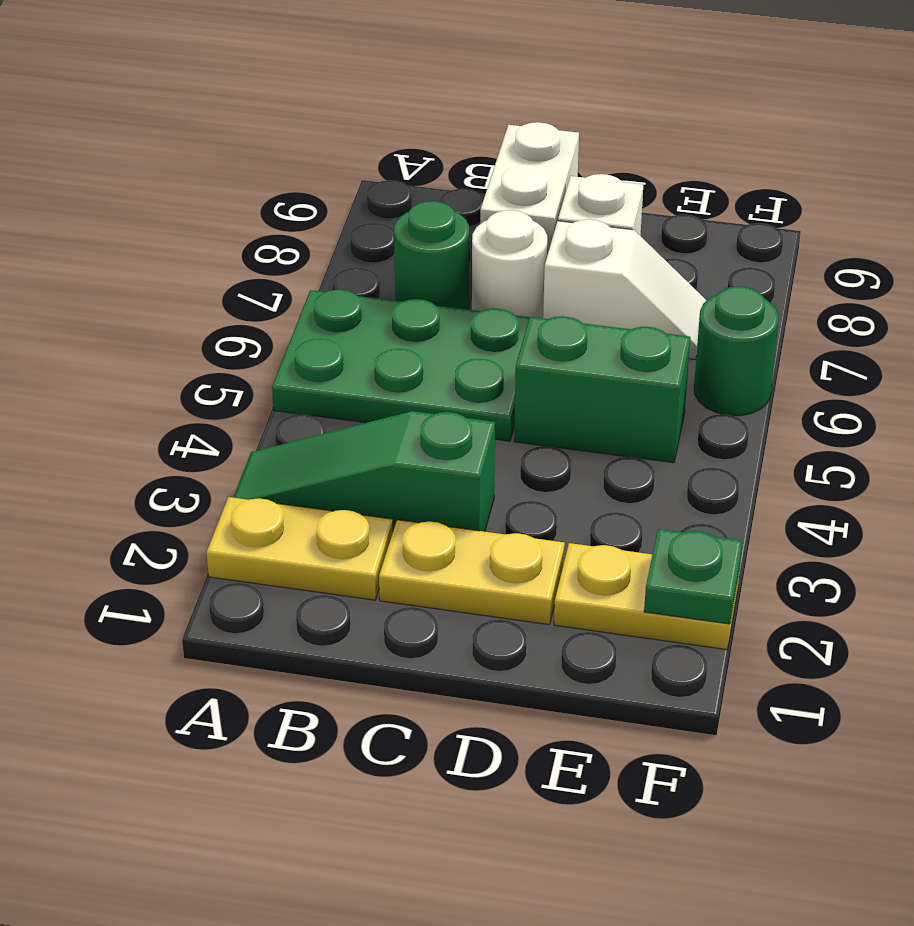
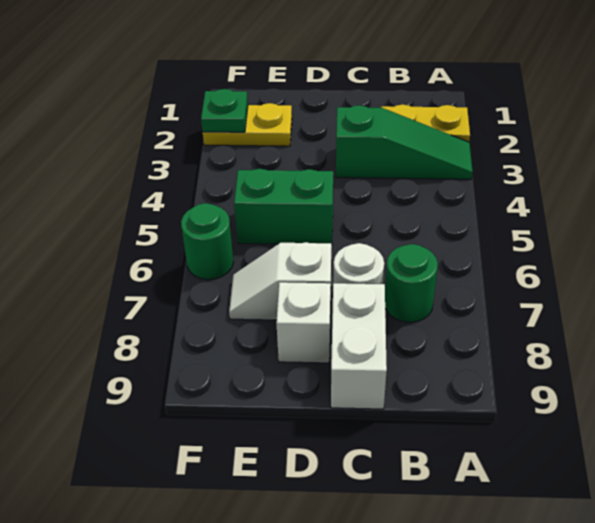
green 2x3 plate [272,289,530,441] -> none
yellow 1x2 plate [379,520,565,625] -> none

